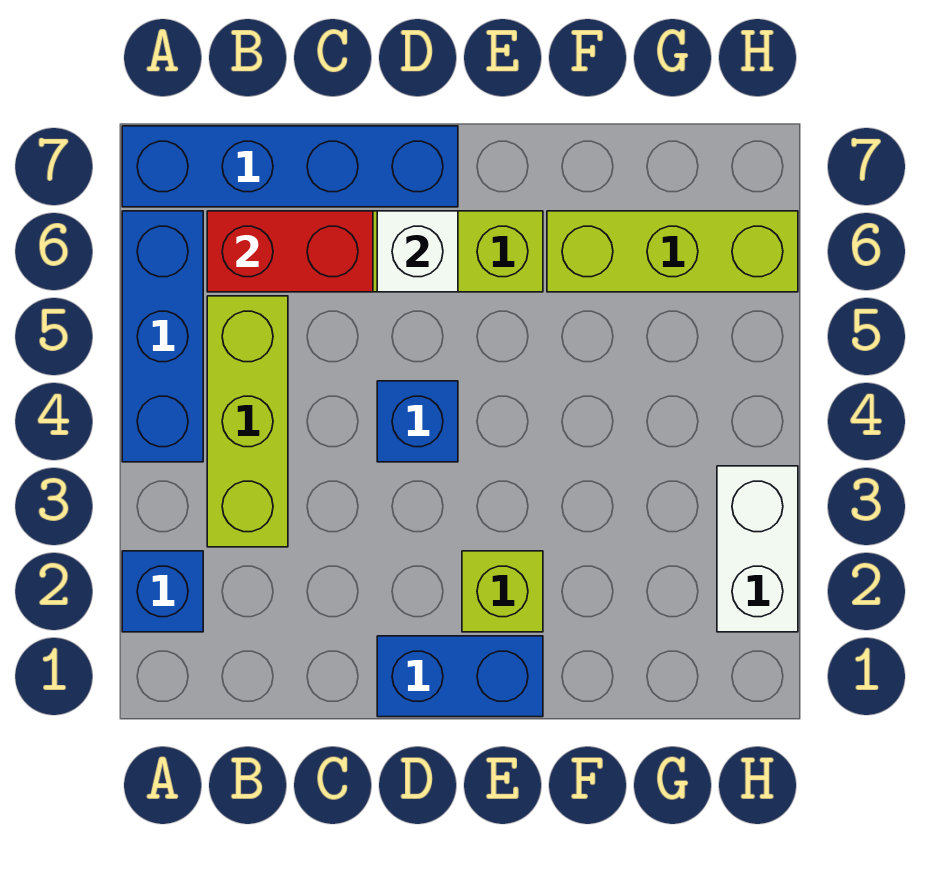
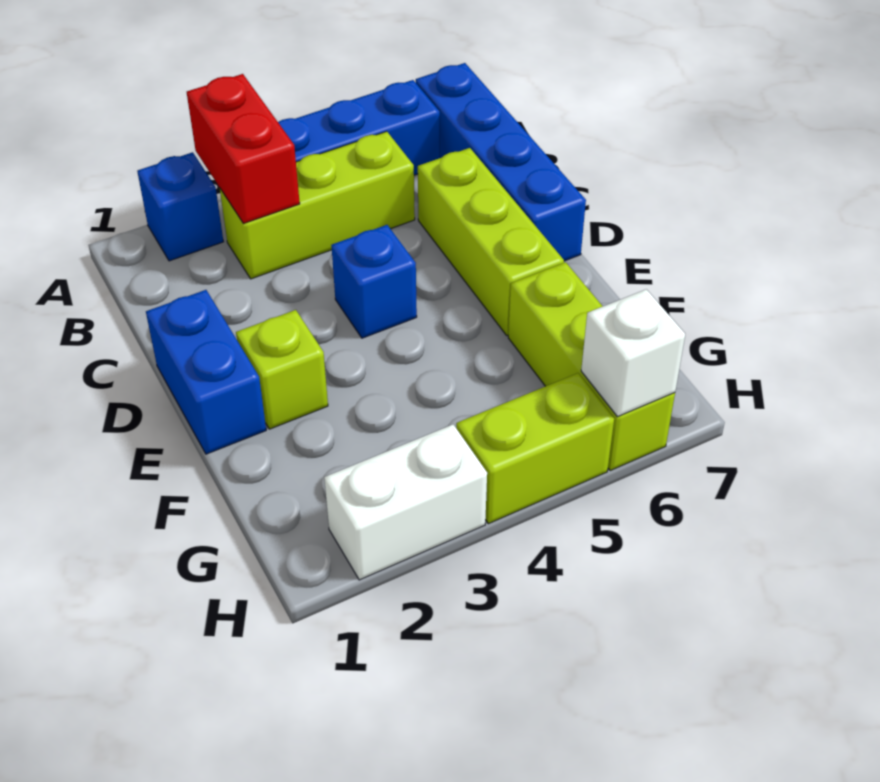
red 1x2 brick [207,211,373,292] -> red 1x2 brick moved to [187,74,300,224]
white 1x1 brick [377,211,458,292] -> white 1x1 brick moved to [581,289,685,417]
none -> lime 1x2 brick [456,373,614,524]

